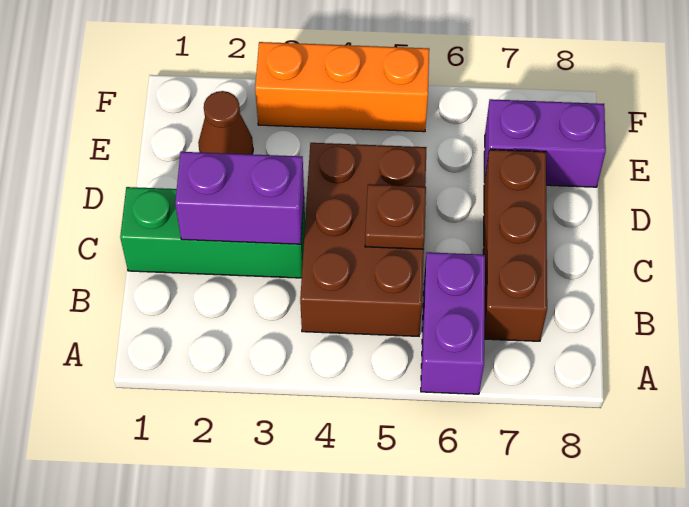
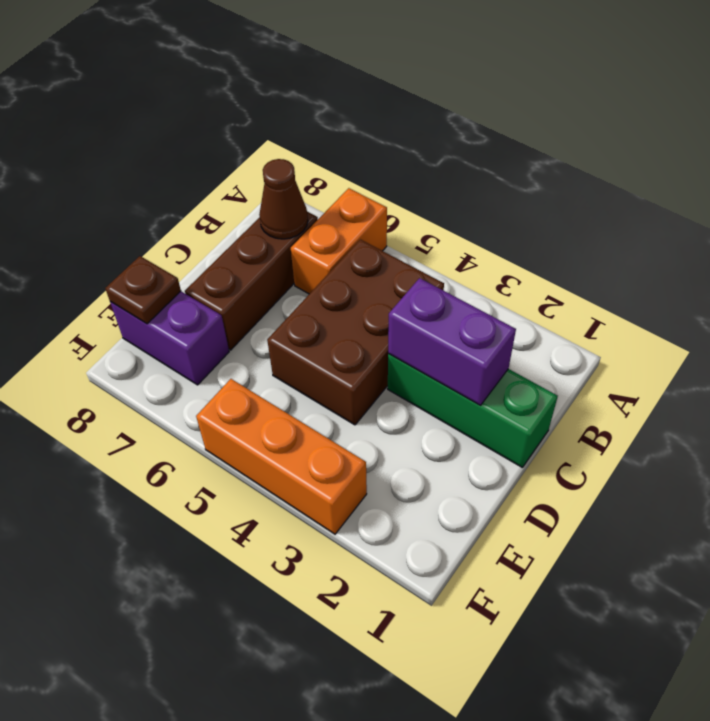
purple 1x2 brick [421,252,485,394] -> orange 1x2 brick [291,188,387,294]
brown 1x1 plate [365,184,426,249] -> brown 1x1 plate moved to [105,256,181,324]
brown 1x1 cone [198,91,253,154] -> brown 1x1 cone moved to [259,159,308,239]

